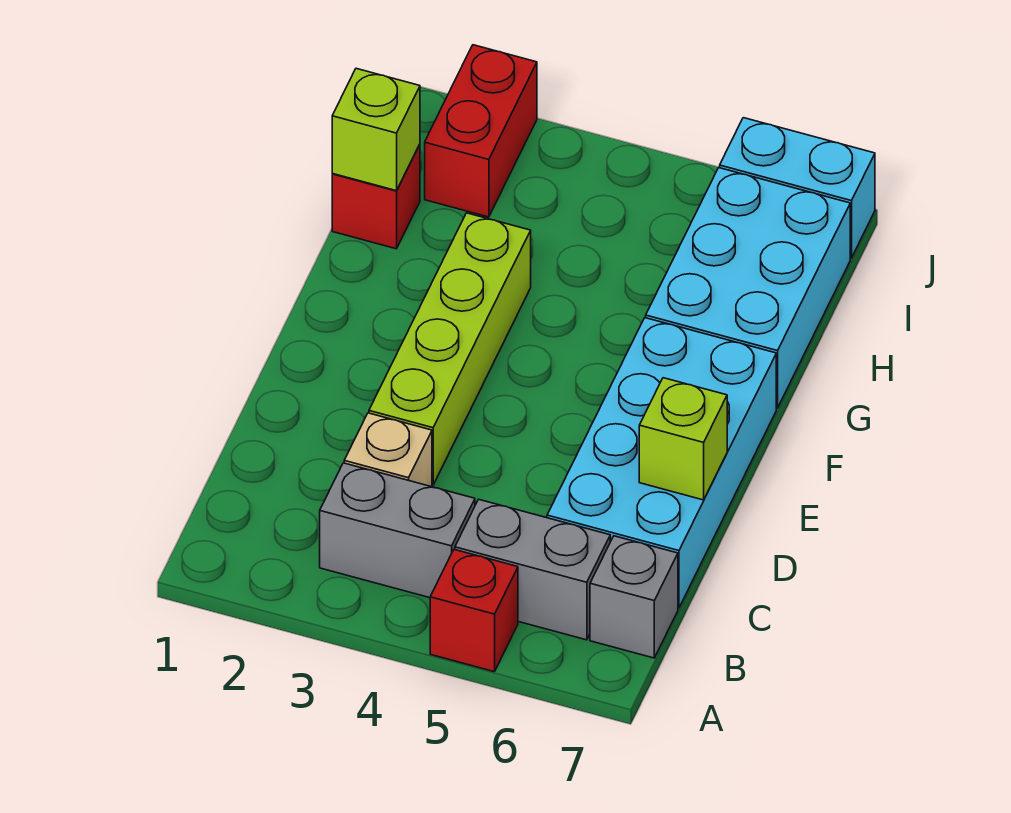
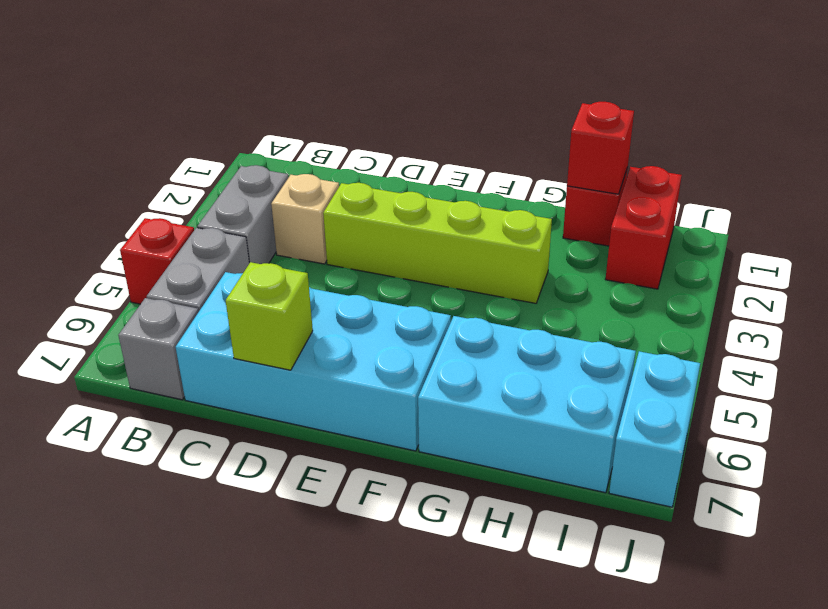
lime 1x1 brick [332,68,420,191] -> red 1x1 brick [567,102,634,194]
red 1x2 brick [425,45,537,217] -> red 1x2 brick turned to [605,166,682,289]

